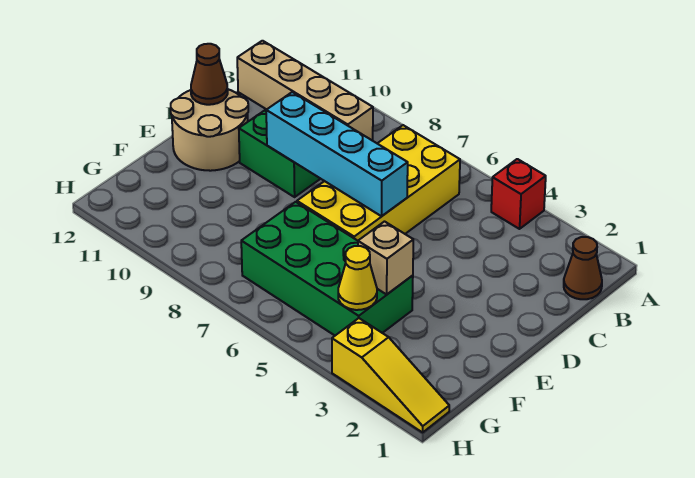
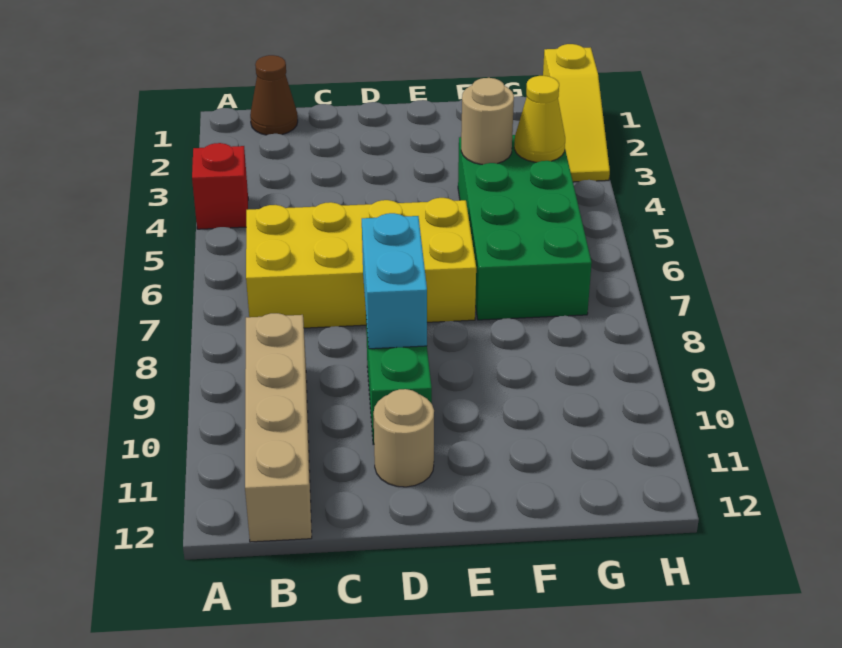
cyan 1x4 brick [266,92,408,216] -> cyan 1x2 brick [362,213,427,349]
tan 2x2 round brick [171,89,248,171] -> tan 1x1 round brick [373,389,434,487]
brown 1x1 cone [191,44,228,105] -> none
tan 1x1 brick [358,222,413,294] -> tan 1x1 round brick [461,78,514,165]
yellow 1x3 slope [332,318,449,432] -> yellow 1x3 slope turned to [543,44,610,182]

